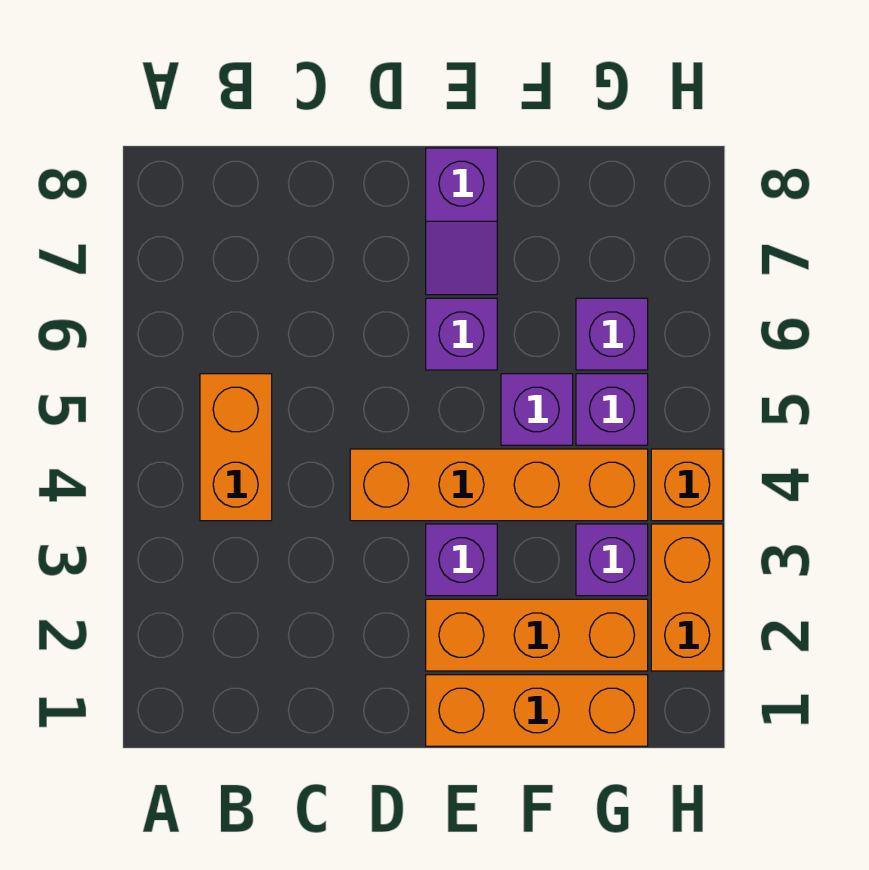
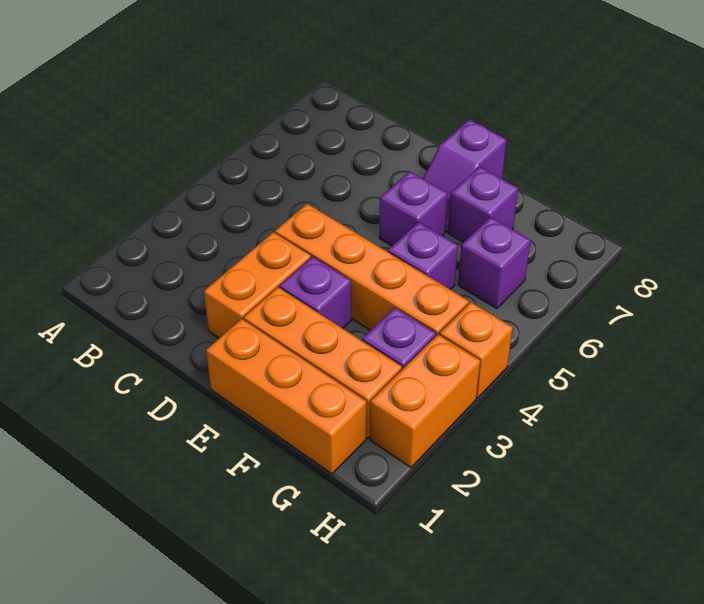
orange 1x2 brick [200,374,272,521] -> orange 1x2 brick moved to [204,232,311,338]
purple 1x1 brick [576,374,648,445] -> purple 1x1 brick moved to [448,167,518,243]

